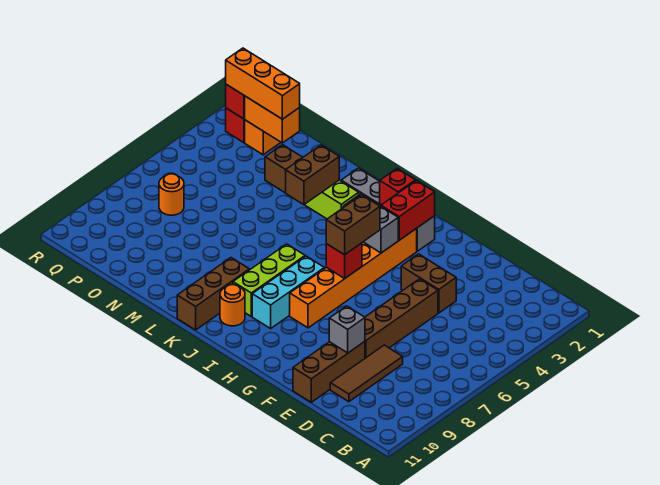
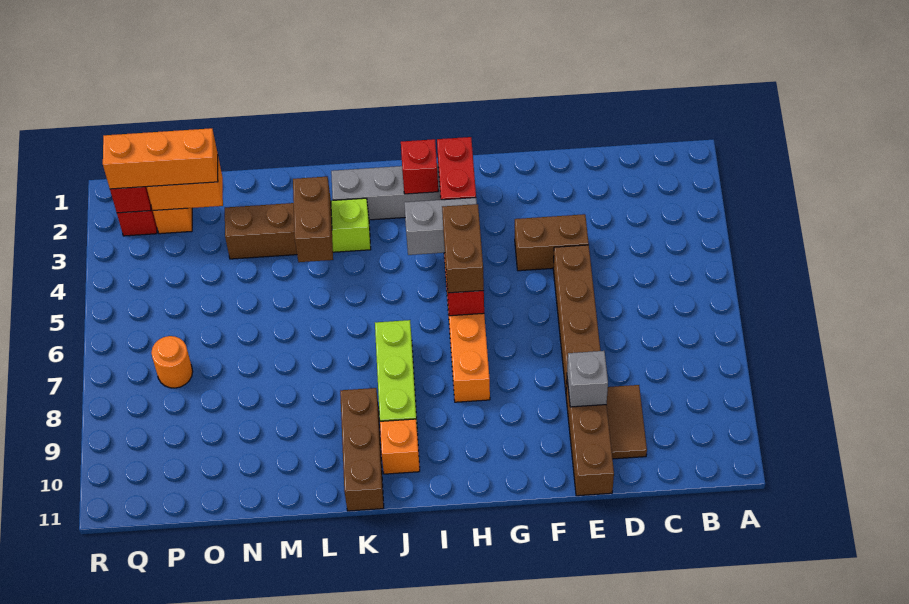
brown 1x3 tile [330,345,403,402] -> brown 1x2 tile [607,385,647,459]
cyan 1x3 brick [252,256,324,328] -> none
orange 1x1 round brick [220,285,245,326] -> orange 1x1 brick [380,419,420,474]

